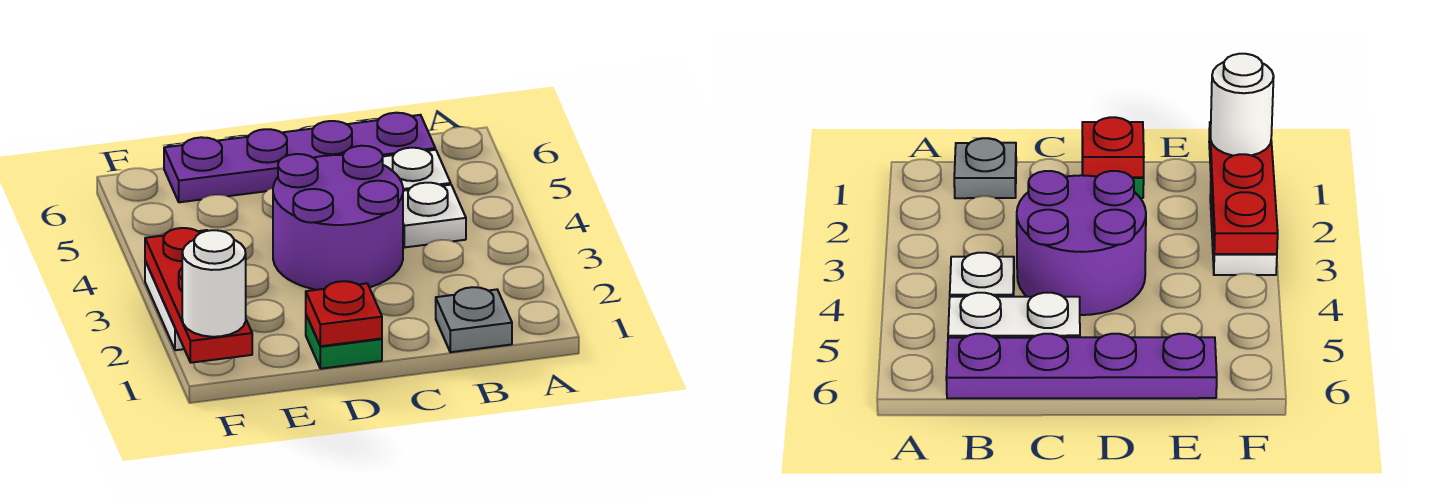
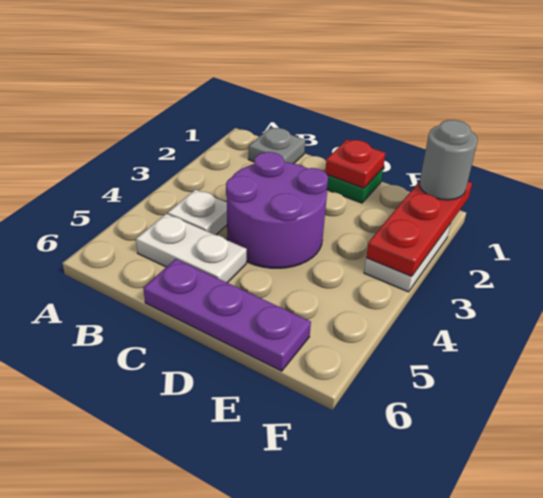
purple 1x4 plate [164,113,435,202] -> purple 1x3 plate [143,259,311,371]
white 1x1 round brick [182,230,246,337] -> grey 1x1 round brick [419,120,478,200]

